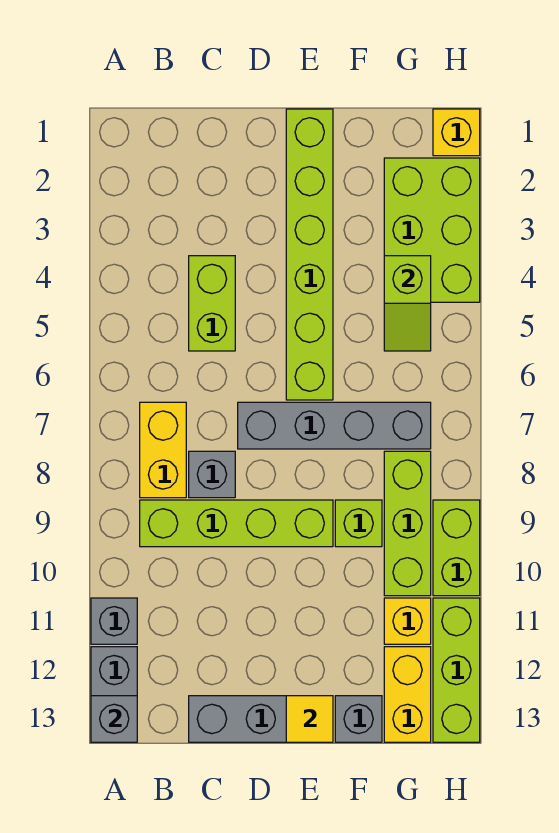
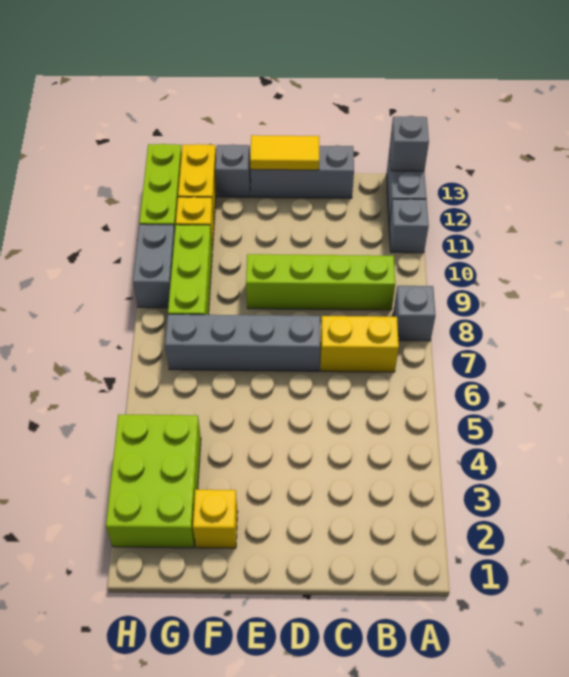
yellow 1x2 brick [140,402,186,498] -> yellow 1x2 brick turned to [321,316,399,372]
lime 1x2 brick [189,256,235,351] -> none
grey 1x1 brick [189,451,235,498] -> grey 1x1 brick moved to [394,286,436,341]
lime 1x6 brick [286,109,333,400] -> none
yellow 1x1 tile [286,696,333,742] -> yellow 1x2 tile [250,135,319,170]
lime 1x1 brick [335,500,382,547] -> none
lime 1x2 slope [384,256,431,351] -> none
yellow 1x1 brick [433,109,480,156] -> yellow 1x1 brick moved to [193,490,238,548]
lime 1x2 brick [433,500,480,596] -> grey 1x2 brick [133,224,175,308]

